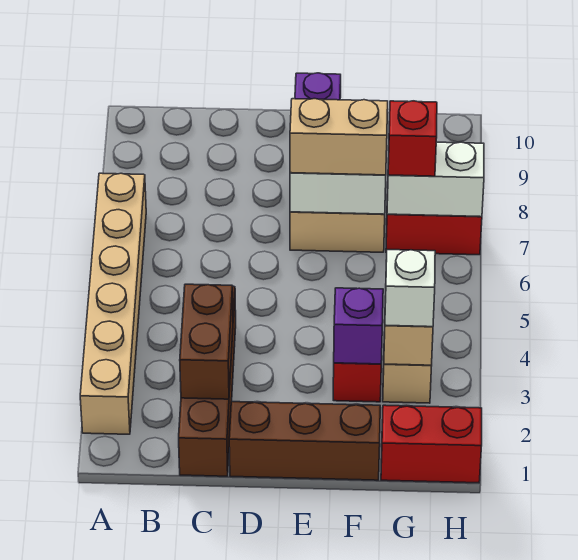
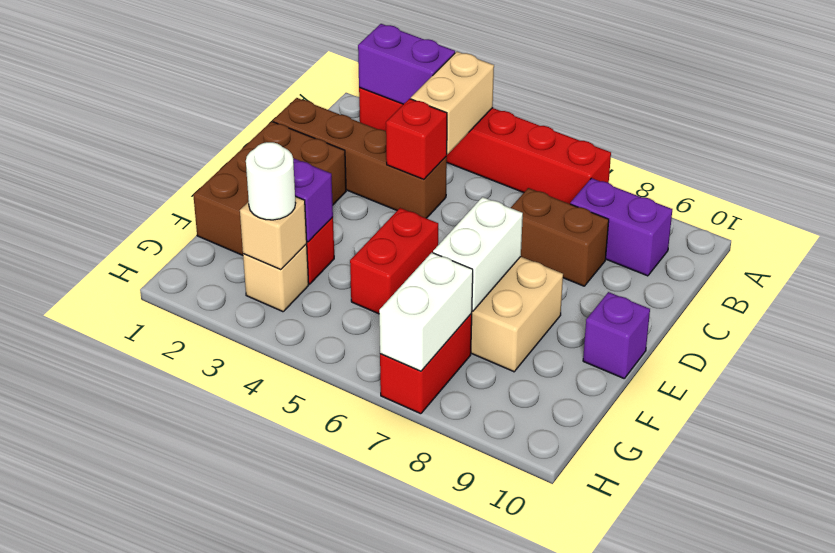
tan 1x6 brick [80,173,146,434] -> red 1x6 brick [359,88,611,204]
none -> purple 1x2 brick [358,24,455,104]
none -> purple 1x2 brick [570,178,672,276]
brown 1x2 brick [180,284,233,399] -> brown 1x2 brick moved to [511,188,609,286]
brown 1x3 brick [229,402,380,480] -> brown 2x3 brick [193,121,346,255]
tan 1x2 brick [290,99,388,175] -> tan 1x2 brick moved to [411,52,494,154]
red 1x2 brick [381,405,482,483] -> red 1x2 brick moved to [350,208,438,314]
white 1x1 brick [385,250,435,327] -> white 1x1 round brick [246,142,296,220]
red 1x1 brick [388,101,437,176] -> red 1x1 brick moved to [386,99,447,180]

